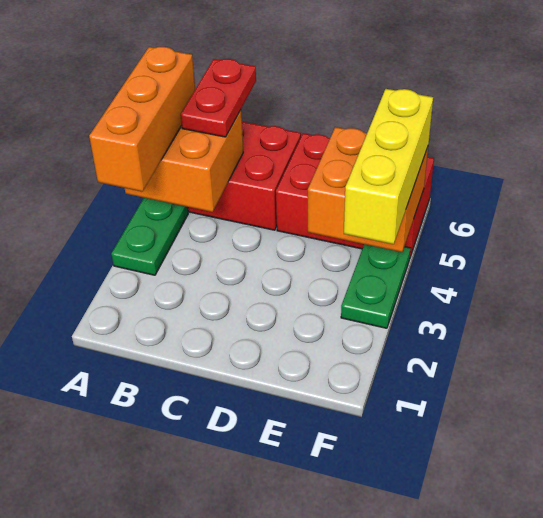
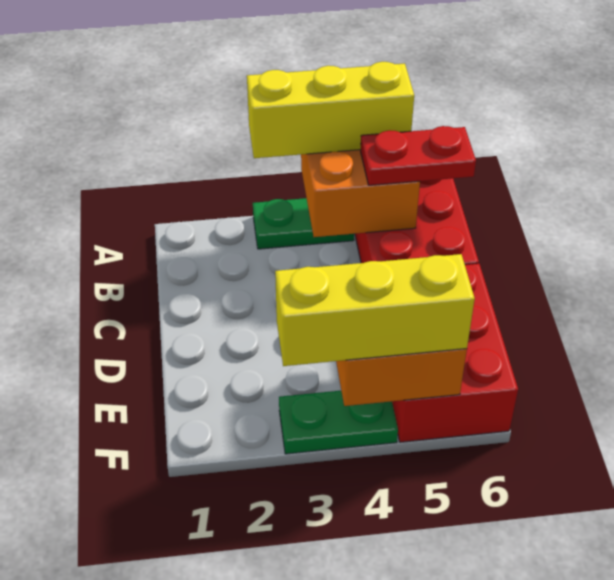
orange 1x3 brick [89,47,195,192] -> yellow 1x3 brick [247,62,414,158]

